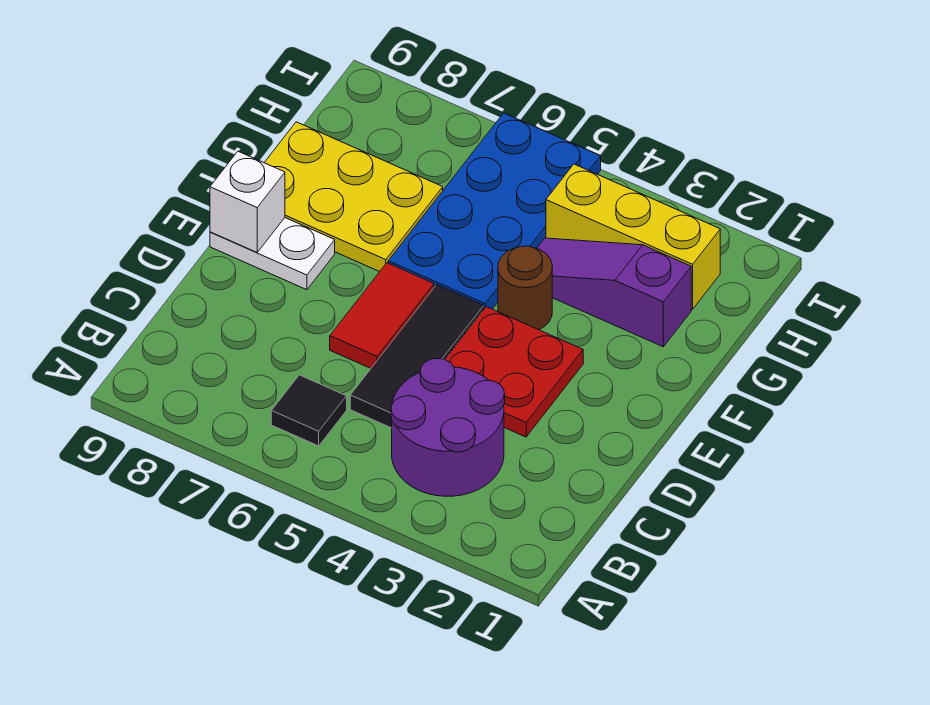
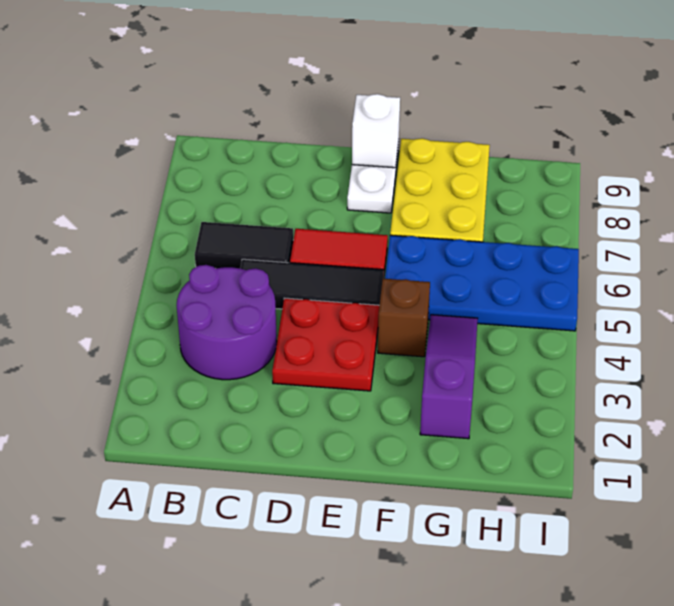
black 1x1 tile [271,375,347,446] -> black 1x2 tile [195,222,293,268]
brown 1x1 round brick [498,246,552,330] -> brown 1x1 brick [378,278,430,357]
yellow 1x3 brick [546,164,720,309] -> none

